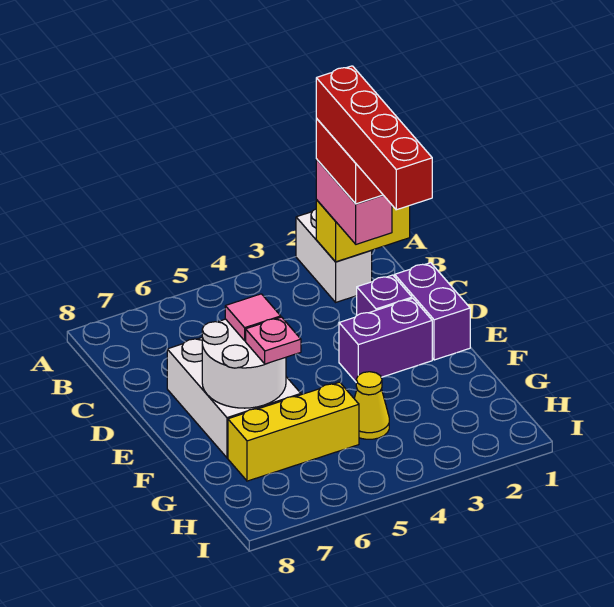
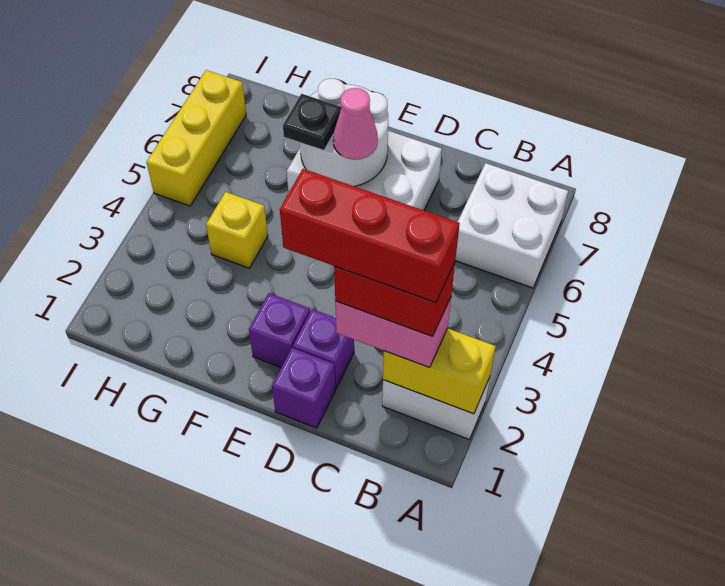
none -> white 2x2 brick [455,163,568,288]
yellow 1x2 brick [316,200,410,262] -> yellow 1x2 brick turned to [383,328,496,414]
red 1x4 brick [316,66,432,210] -> red 1x3 brick [280,169,460,303]
purple 1x2 brick [395,263,470,360] -> purple 1x1 brick [272,348,335,428]
purple 1x2 brick [339,298,432,382] -> purple 1x1 brick [249,293,310,367]
pink 1x1 tile [225,294,281,341] -> pink 1x1 cone [333,88,378,160]
pink 1x1 plate [246,317,301,364] -> black 1x1 plate [283,94,341,150]
yellow 1x1 cone [354,372,389,439] -> yellow 1x1 brick [206,192,268,268]
yellow 1x3 brick [228,382,359,481] -> yellow 1x3 brick moved to [147,70,246,206]

